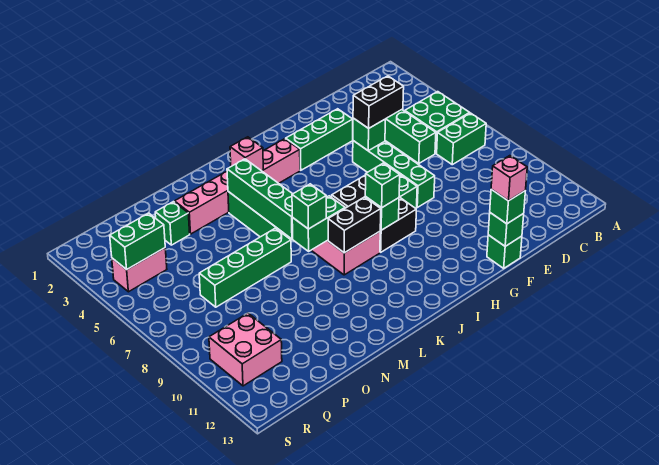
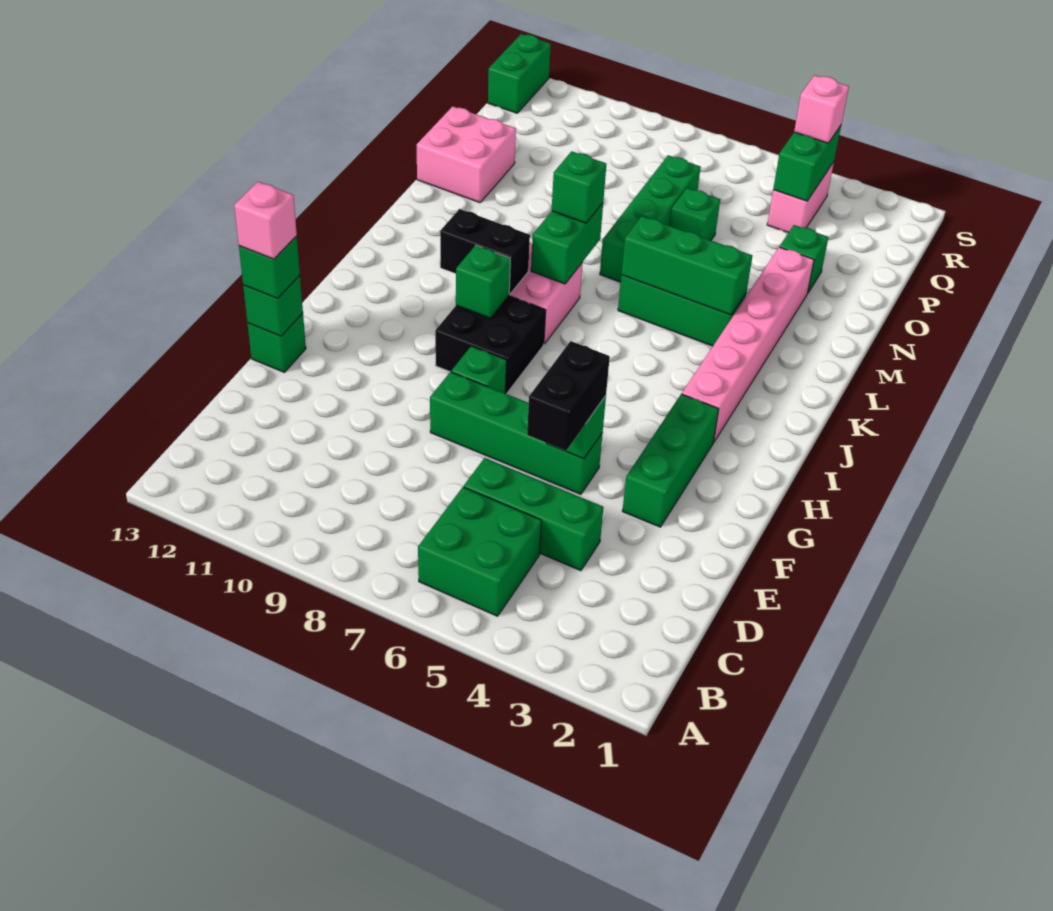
green 1x2 brick [437,113,486,165] -> green 1x2 brick moved to [488,34,551,113]
black 2x3 brick [332,175,416,252] -> black 2x2 brick [435,296,546,394]
green 1x1 brick [365,163,400,208] -> green 1x1 brick moved to [670,188,720,240]
black 1x2 brick [328,197,381,253] -> black 1x2 brick turned to [440,209,530,294]
pink 1x1 brick [230,137,263,171] -> pink 1x1 brick moved to [794,75,849,143]
green 1x4 brick [227,159,293,239] -> green 1x3 brick [621,216,752,315]
pink 2x2 brick [209,313,282,386] -> pink 2x2 brick moved to [417,106,516,203]

